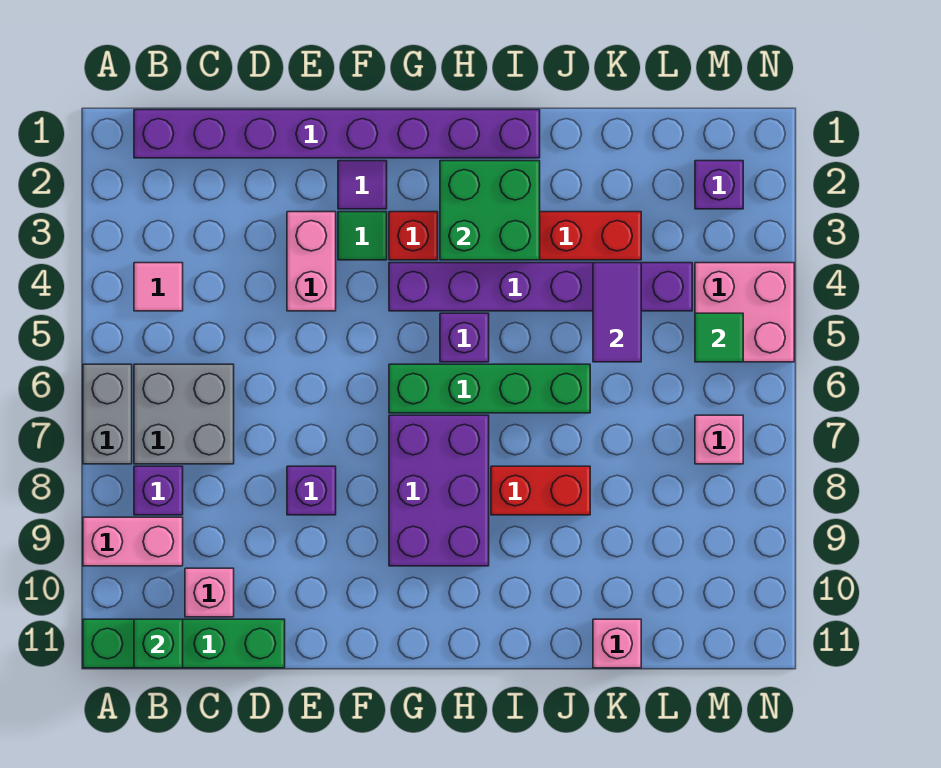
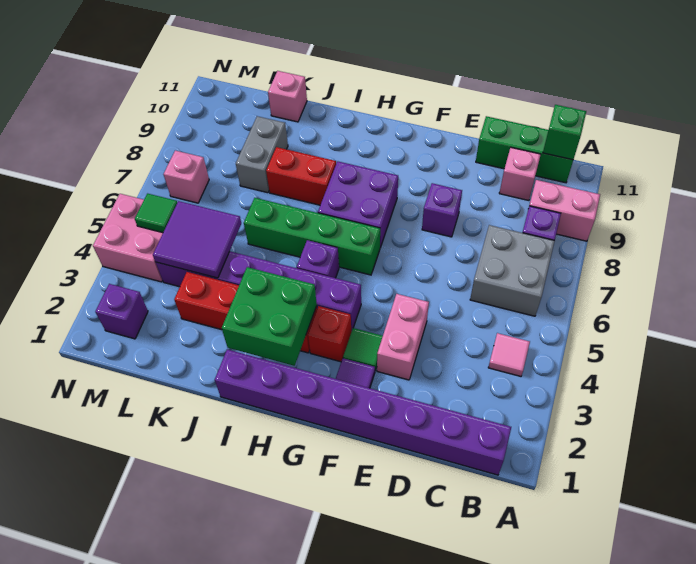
grey 1x2 brick [83,364,132,464] -> grey 1x2 brick moved to [236,116,288,193]
green 1x4 brick [83,619,285,668] -> green 1x3 brick [476,116,573,183]
purple 2x3 brick [389,415,489,566] -> purple 2x2 brick [318,161,398,248]
purple 1x2 tile [593,263,641,362] -> purple 2x2 tile [153,201,241,278]

